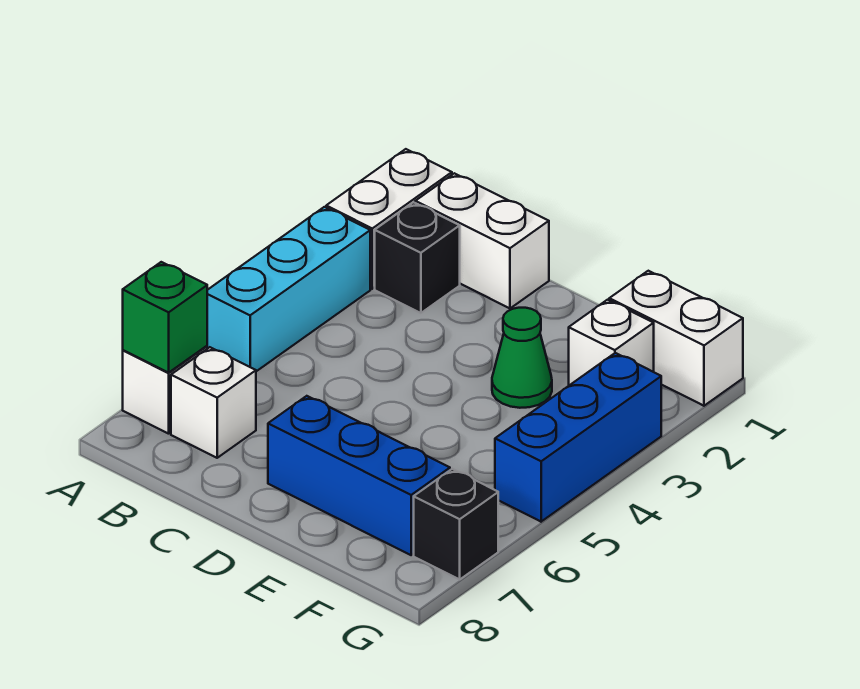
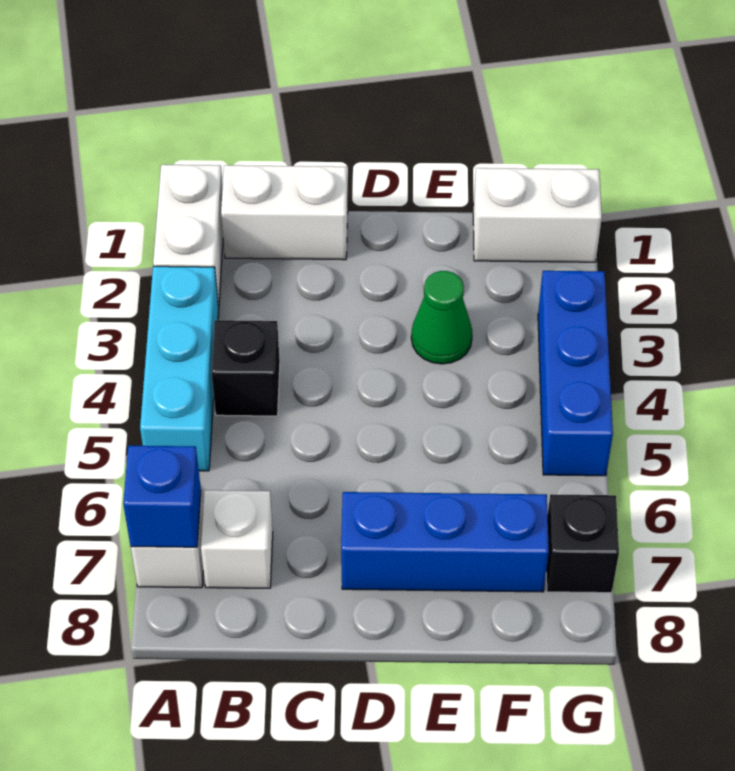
green 1x1 brick [123,262,207,373] -> blue 1x1 brick [123,446,201,547]
black 1x1 brick [375,202,460,313] -> black 1x1 brick moved to [211,320,280,416]
white 1x1 brick [569,300,654,385] -> none

